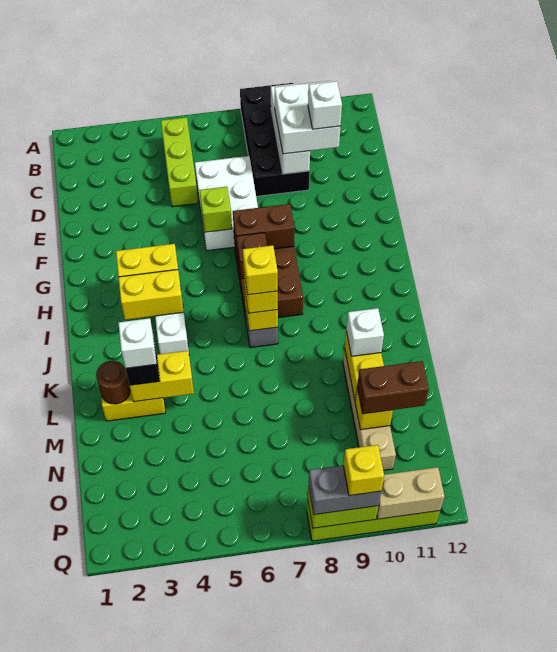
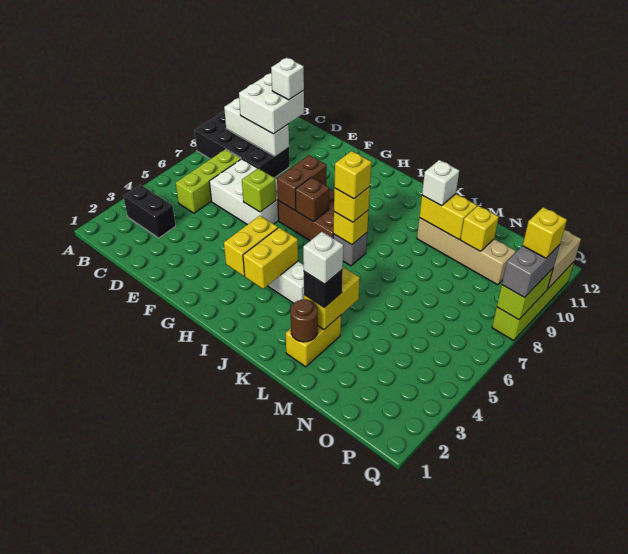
none -> black 1x2 brick [123,185,176,238]
lime 1x3 brick [161,117,198,207] -> lime 1x3 brick turned to [176,149,241,213]
brown 1x2 brick [357,361,429,414] -> none

